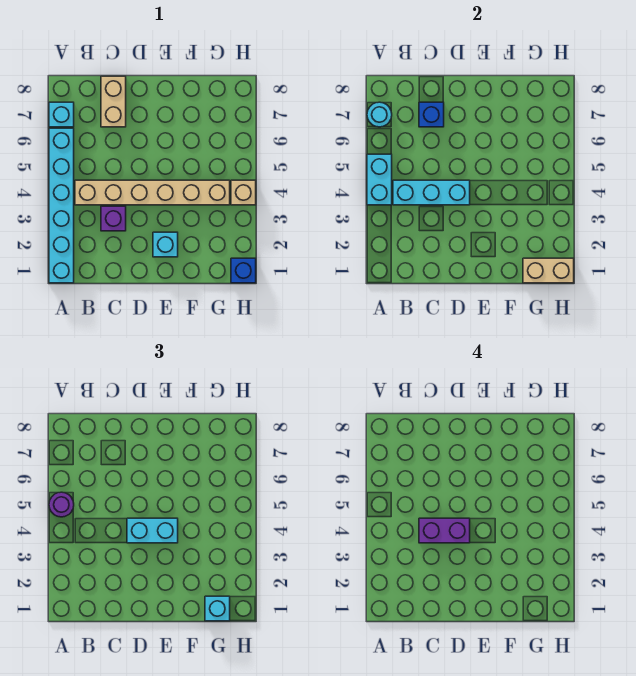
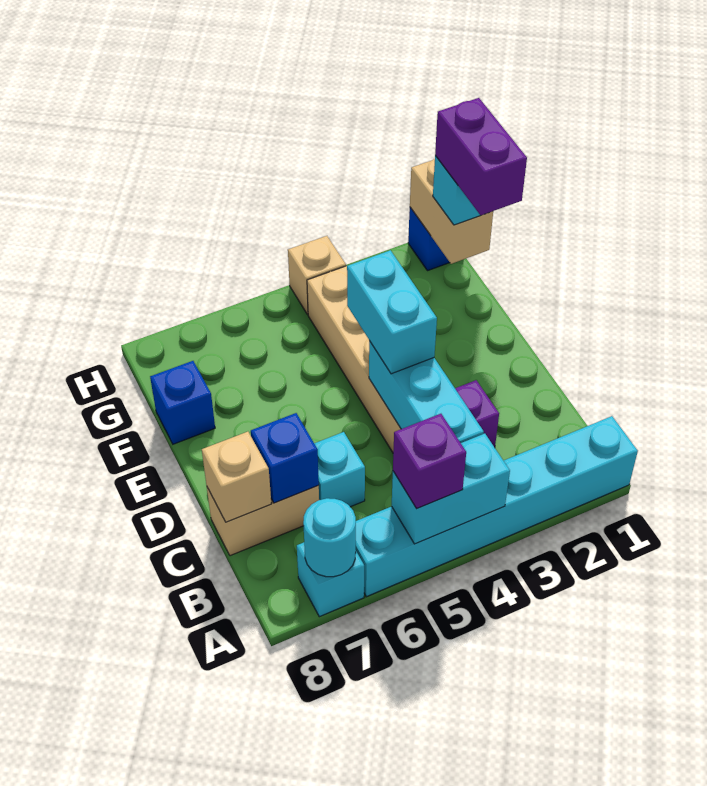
purple 1x1 round brick [49,492,74,517] -> purple 1x1 brick [393,414,466,508]
purple 1x2 brick [419,518,470,543] -> purple 1x2 brick moved to [435,98,527,215]
none -> tan 1x1 brick [202,432,271,522]
cyan 1x1 brick [153,232,178,257] -> cyan 1x1 brick moved to [314,432,365,507]
none -> blue 1x1 brick [150,361,215,444]

